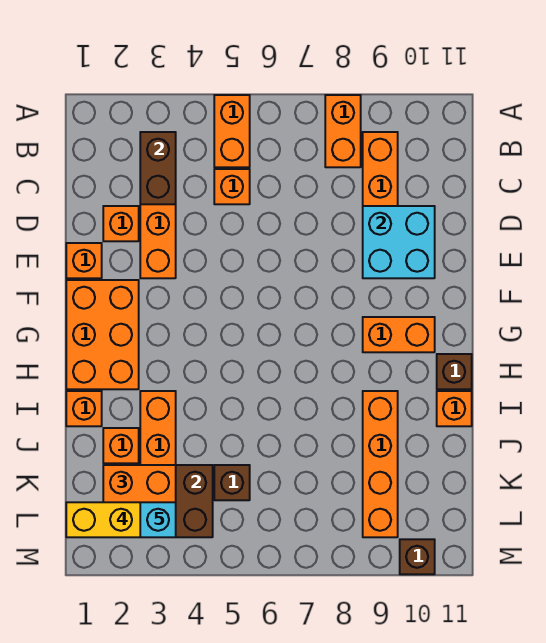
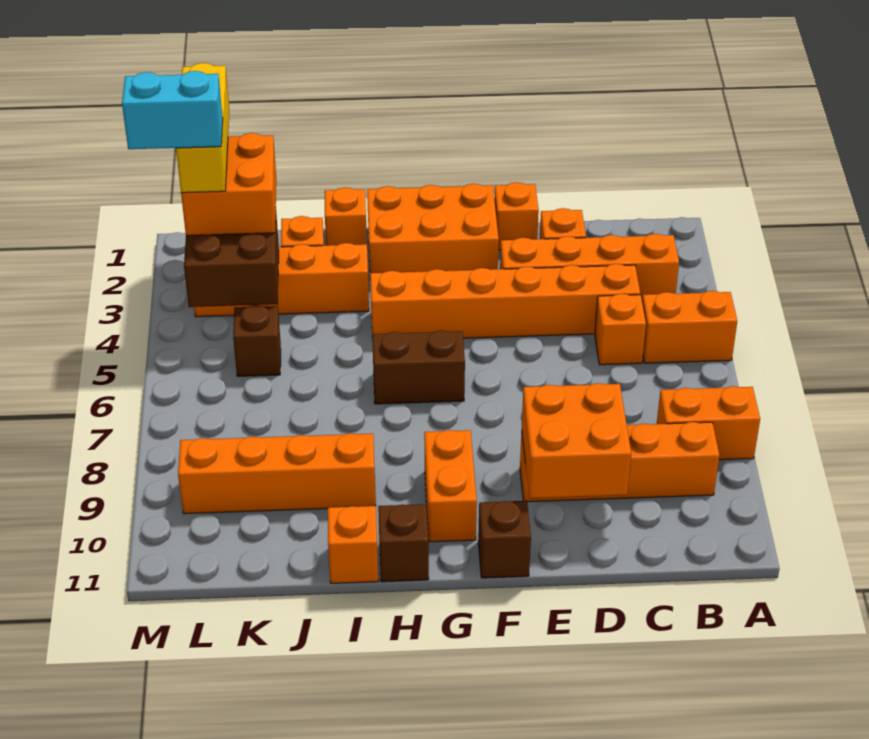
brown 1x2 brick [140,132,176,204] -> brown 1x2 brick moved to [372,330,465,404]
none -> orange 1x6 brick [370,264,640,338]
cyan 2x2 brick [363,206,435,278] -> orange 2x2 brick [522,383,631,498]
cyan 1x1 brick [140,502,176,537] -> cyan 1x2 brick [122,71,223,149]
brown 1x1 brick [400,539,435,574] -> brown 1x1 brick moved to [478,500,531,578]

